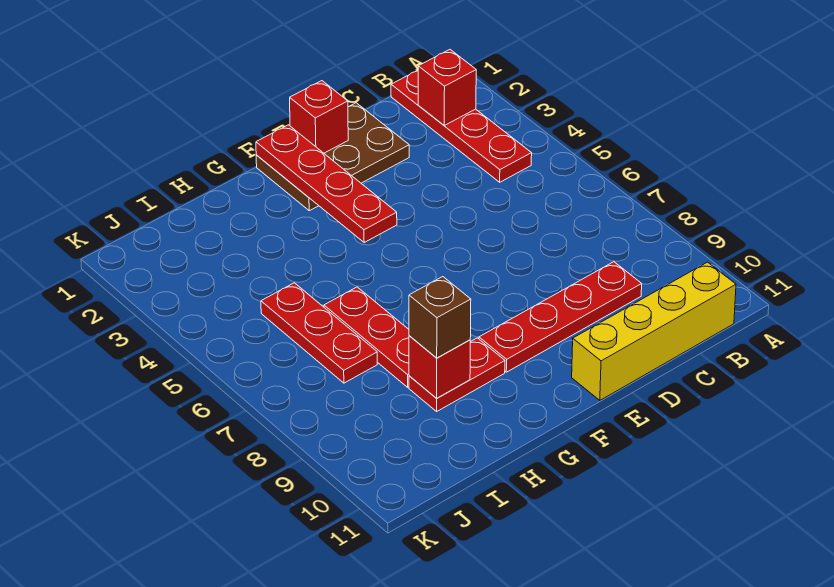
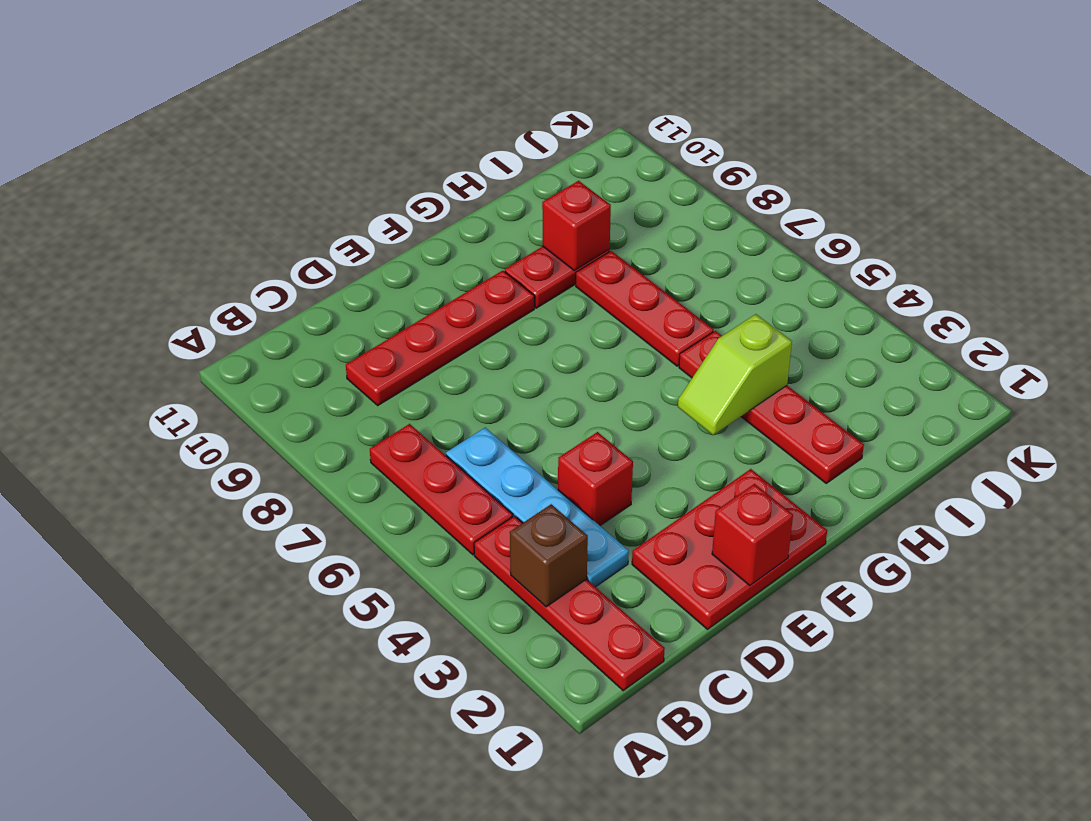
red 1x1 brick [418,50,476,125] -> red 1x1 brick moved to [558,432,633,525]
yellow 1x4 brick [572,262,736,400] -> none
none -> cyan 1x4 plate [446,428,629,587]
brown 2x3 plate [256,103,409,211] -> red 2x3 plate [632,469,827,629]
red 1x4 plate [256,125,397,242] -> red 1x4 plate moved to [679,331,864,483]
none -> lime 1x2 slope [678,314,792,435]
brown 1x1 brick [409,277,471,358] -> brown 1x1 brick moved to [510,504,588,607]
red 1x3 plate [261,283,377,383] -> red 1x3 plate moved to [370,424,513,555]

